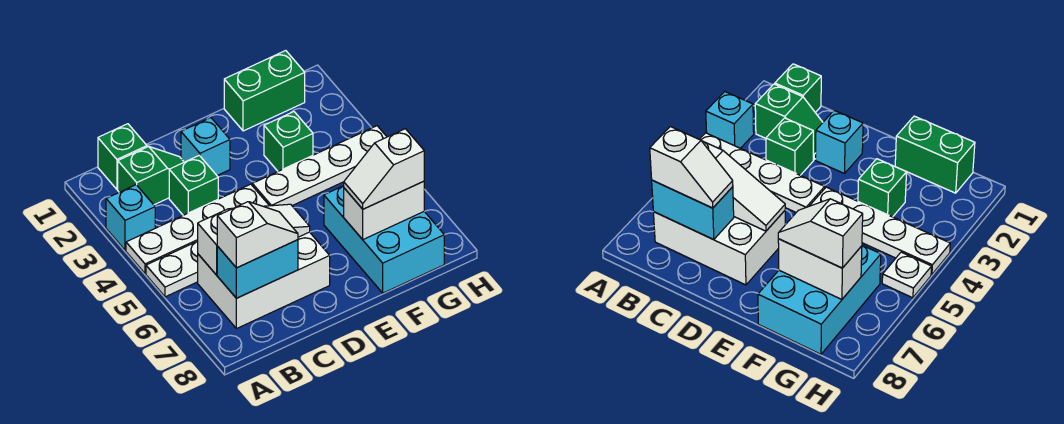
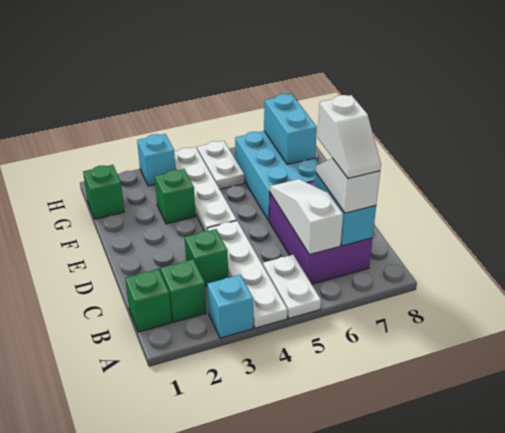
white 2x3 brick [198,232,330,329] -> purple 2x3 brick [269,180,372,284]
cyan 1x1 brick [181,118,230,175] -> cyan 1x1 brick moved to [137,134,176,186]
green 1x2 brick [224,51,305,131] -> green 1x1 brick [83,165,124,219]
cyan 2x3 brick [324,186,444,293] -> cyan 2x3 brick turned to [235,131,319,220]
white 1x2 brick [344,181,424,239] -> cyan 1x2 brick [264,94,317,165]
white 1x2 slope [344,129,424,209] -> white 1x2 slope moved to [318,95,381,179]
white 1x1 plate [882,252,932,298] -> white 1x2 plate [197,141,244,189]

